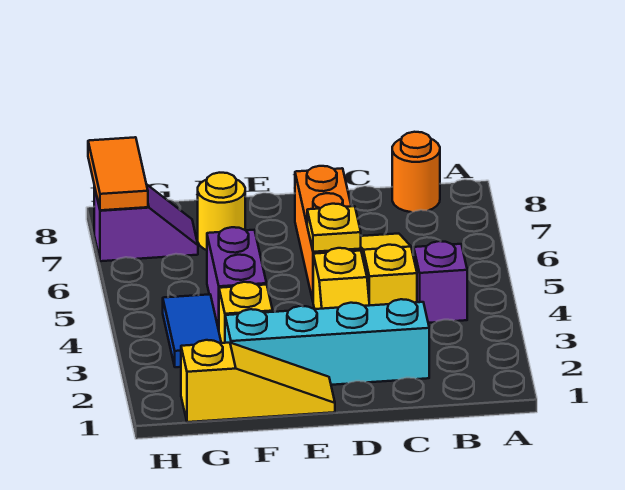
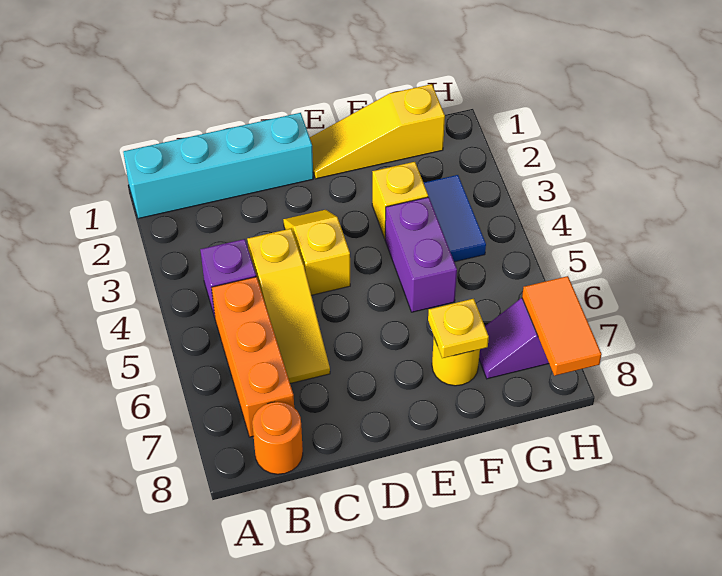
cyan 1x4 brick [225,299,429,385] -> cyan 1x4 brick moved to [123,113,313,219]
orange 1x3 brick [295,166,361,300] -> orange 1x3 brick moved to [211,277,294,437]
yellow 1x1 plate [307,204,361,252] -> yellow 1x1 plate moved to [428,299,489,358]

